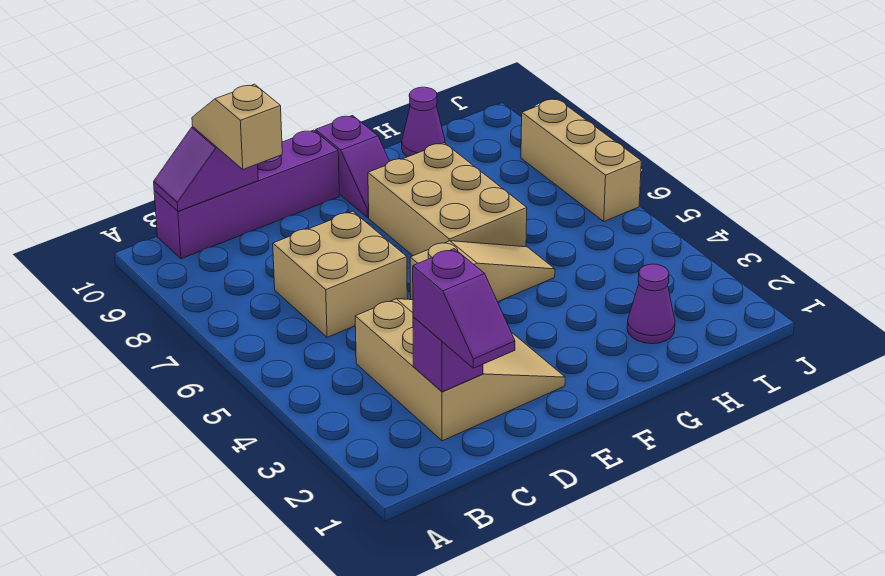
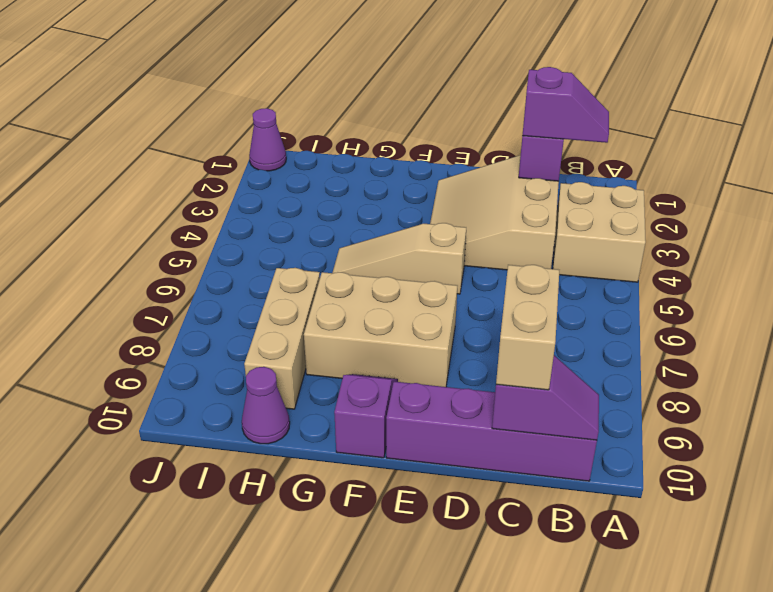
purple 1x2 slope [413,249,515,368] -> purple 1x2 slope turned to [523,67,609,143]
tan 2x2 brick [273,211,407,337] -> tan 2x2 brick moved to [553,182,646,282]
tan 1x2 slope [192,84,282,169] -> tan 1x2 brick [496,265,559,390]
tan 2x3 brick [368,143,527,256] -> tan 2x3 brick turned to [304,272,457,387]
purple 1x1 cone [627,264,675,344] -> purple 1x1 cone moved to [249,108,286,171]
tan 1x3 brick [521,99,641,222] -> tan 1x3 brick moved to [244,268,320,409]

